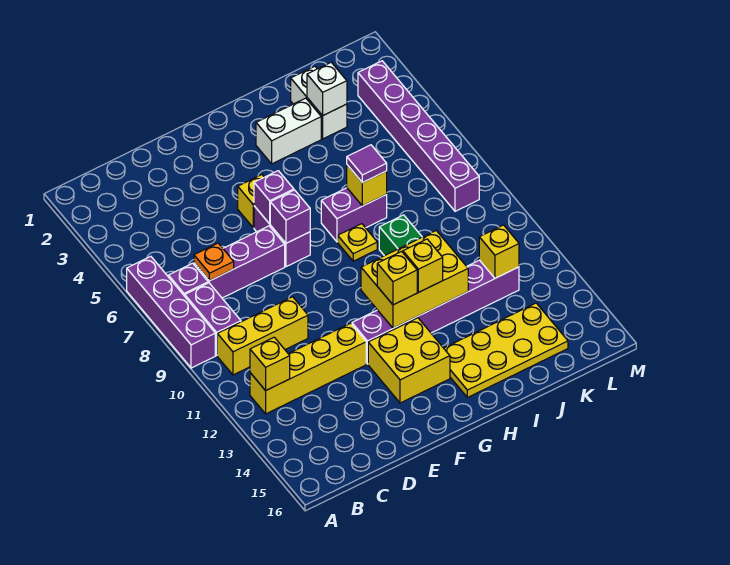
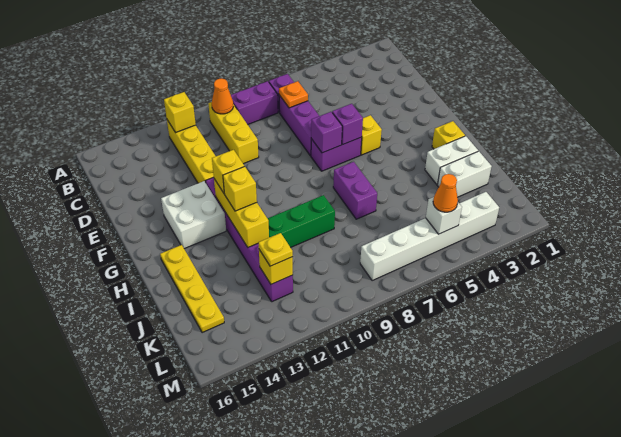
purple 1x4 brick [127,256,215,368] -> none
none -> orange 1x1 cone [212,78,233,114]
yellow 2x2 brick [368,318,450,403] -> white 2x2 brick [161,181,226,249]
yellow 2x3 brick [361,231,468,328] -> yellow 1x3 brick [214,179,269,247]
white 1x2 brick [256,98,321,164] -> white 1x2 brick turned to [425,136,478,185]
yellow 1x1 plate [338,224,377,261] -> yellow 1x1 plate moved to [258,233,293,266]
yellow 2x4 plate [444,303,568,398] -> yellow 1x4 plate [160,245,224,333]
yellow 1x1 brick [347,165,387,206] -> yellow 1x1 brick moved to [432,121,465,149]
purple 1x1 tile [347,145,387,183] -> none
white 1x1 brick [307,62,347,116] -> white 1x1 brick moved to [426,197,462,234]
purple 1x6 brick [358,61,479,211] -> white 1x6 brick [360,192,499,281]
none -> orange 1x1 cone [433,174,458,212]

